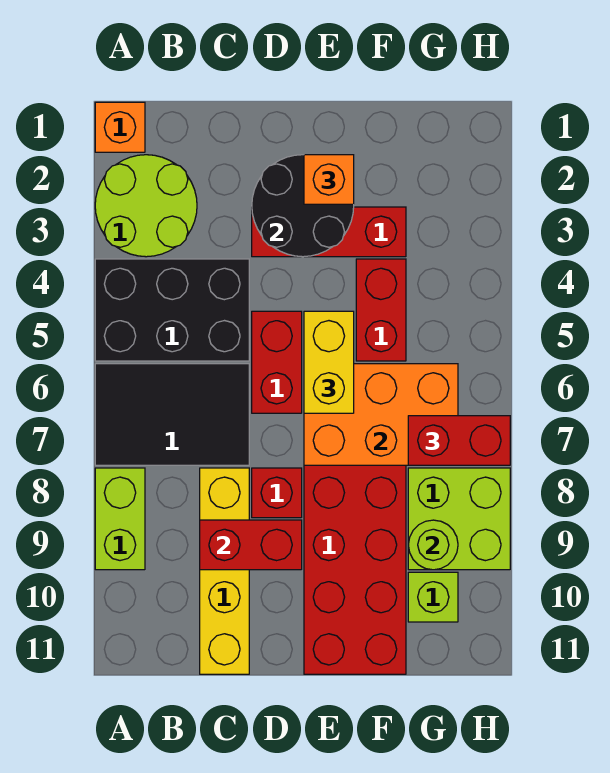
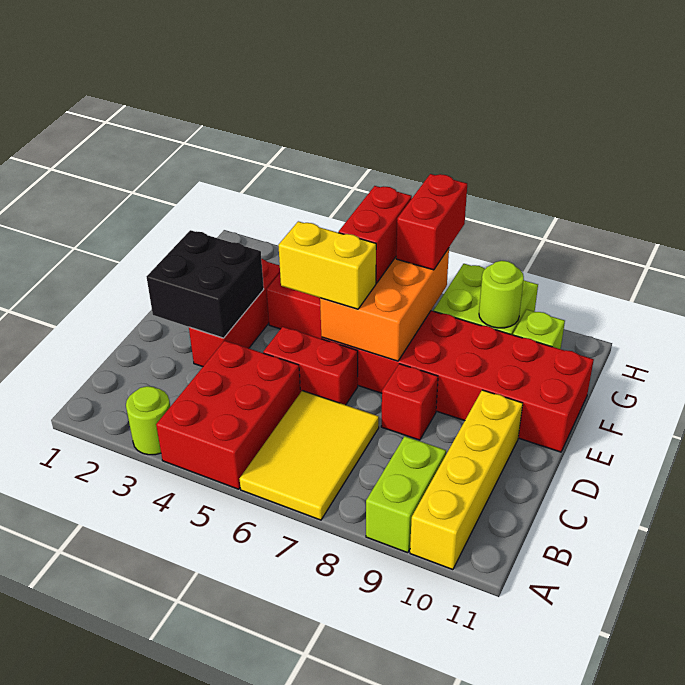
orange 1x1 brick [95,102,145,152] -> none
lime 2x2 round brick [95,155,197,257] -> lime 1x1 round brick [126,386,170,455]
black 2x3 brick [95,259,249,361] -> red 2x3 brick [156,341,300,489]
black 2x3 tile [95,364,249,465] -> yellow 2x3 tile [240,391,379,520]
lime 1x2 brick [95,468,145,570] -> lime 1x2 brick turned to [366,436,446,553]
yellow 1x4 brick [200,468,249,674] -> yellow 1x4 brick turned to [410,390,523,570]
red 1x2 brick [200,520,302,570] -> red 1x2 brick moved to [339,186,412,283]
black 2x2 round brick [252,155,354,257] -> black 2x2 brick [147,230,264,338]
orange 1x1 brick [304,155,354,204] -> none

